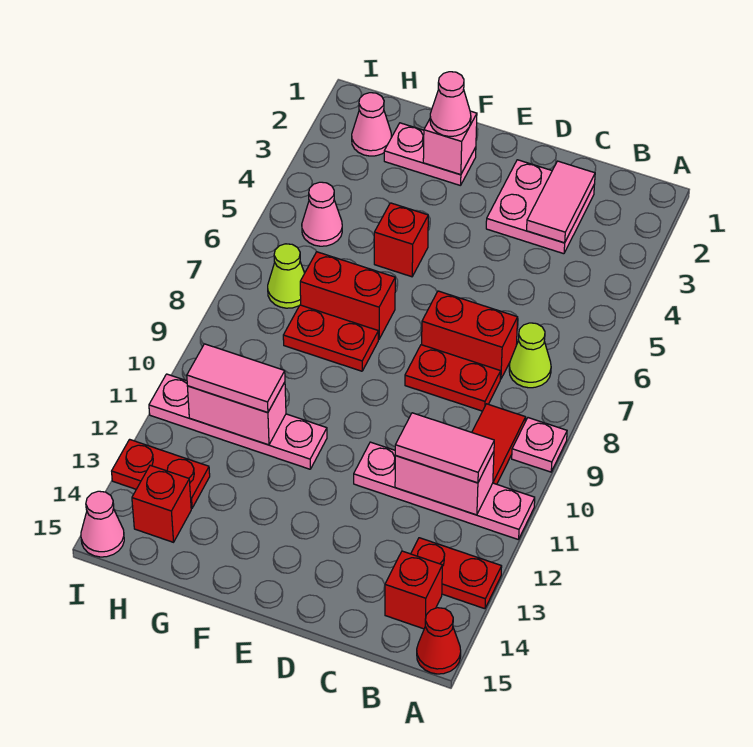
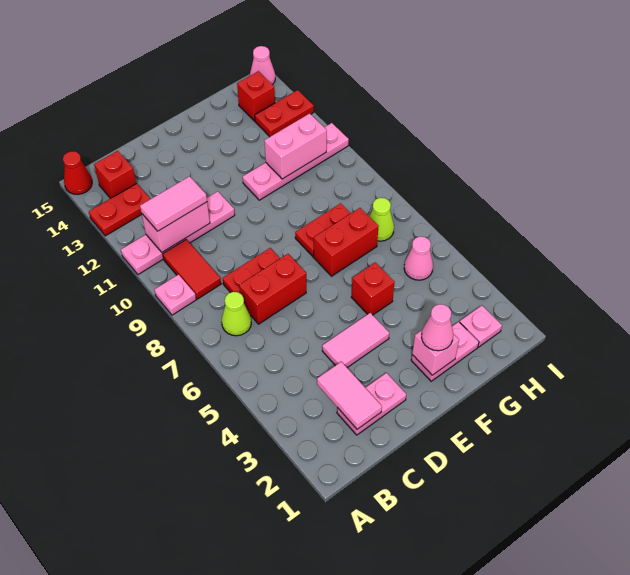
pink 2x2 plate [486,160,595,254] -> pink 1x2 plate [337,373,406,435]
pink 1x2 tile [187,344,285,413] -> pink 1x2 tile moved to [322,313,389,368]
pink 1x1 cone [352,93,392,156] -> pink 1x1 plate [460,306,502,347]

